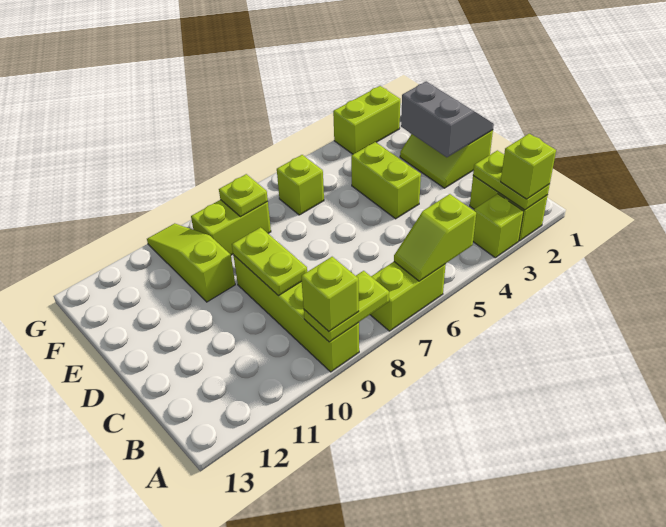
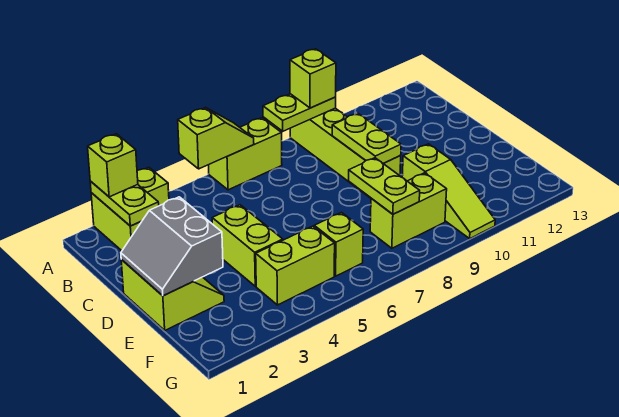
lime 1x1 plate [219,174,268,217] -> lime 1x2 plate [349,158,420,214]
lime 1x2 brick [333,86,400,154] -> lime 1x2 brick moved to [256,226,335,305]

